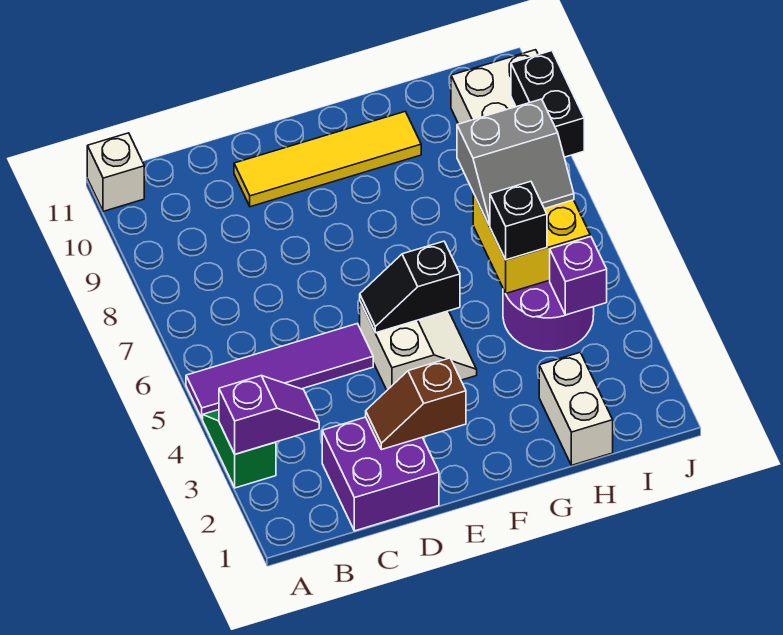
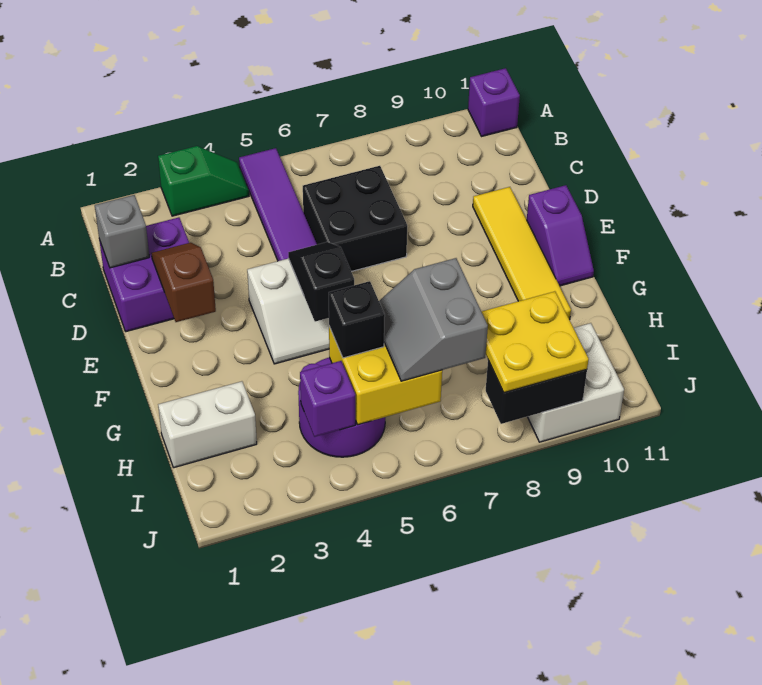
purple 1x2 slope [219,376,319,454] -> purple 1x2 slope moved to [527,185,594,286]
white 1x1 brick [87,133,144,211] -> purple 1x1 brick [468,68,520,137]
none -> grey 1x1 brick [95,195,149,268]
none -> black 2x2 brick [303,166,407,271]
none -> yellow 2x2 plate [481,291,589,393]

